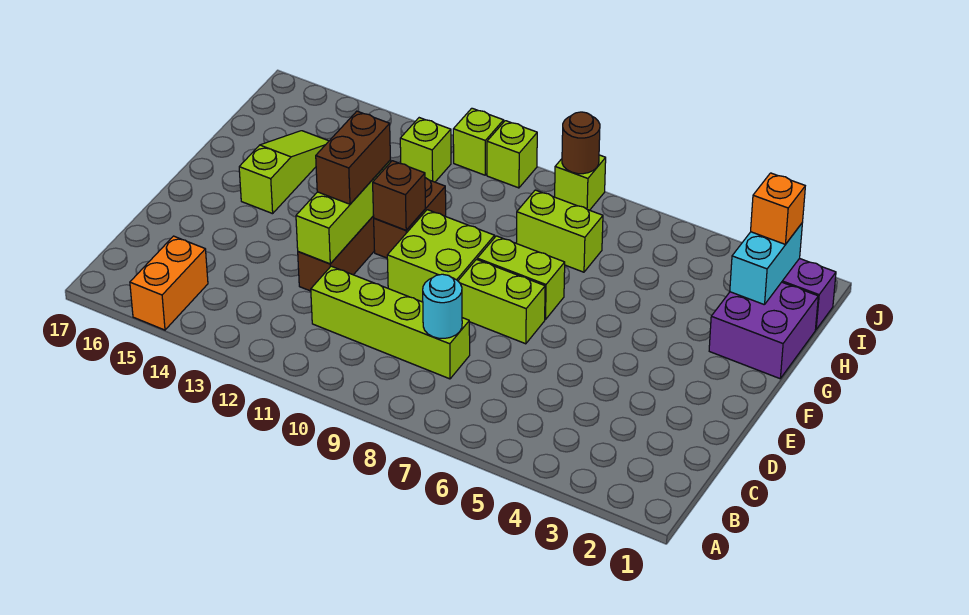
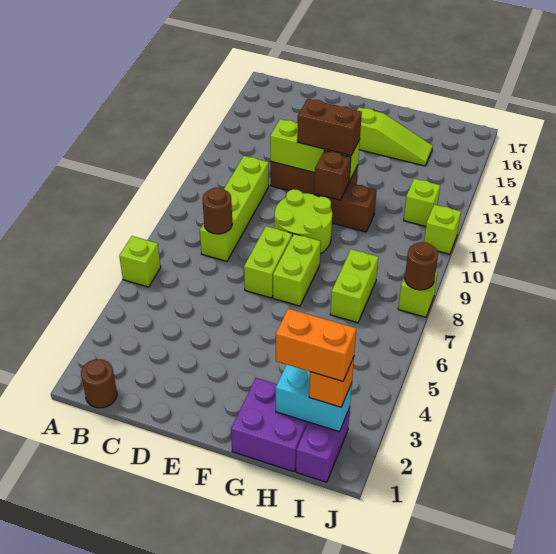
orange 1x2 brick [130,236,208,330] -> orange 1x2 brick moved to [276,309,356,381]
none -> brown 1x1 round brick [81,359,117,408]
cyan 1x1 round brick [423,274,462,338] -> brown 1x1 round brick [202,187,232,234]
lime 2x2 brick [387,210,495,302] -> lime 2x2 round brick [275,189,332,254]
lime 1x1 brick [487,121,537,188] -> lime 1x1 brick moved to [119,236,161,287]

